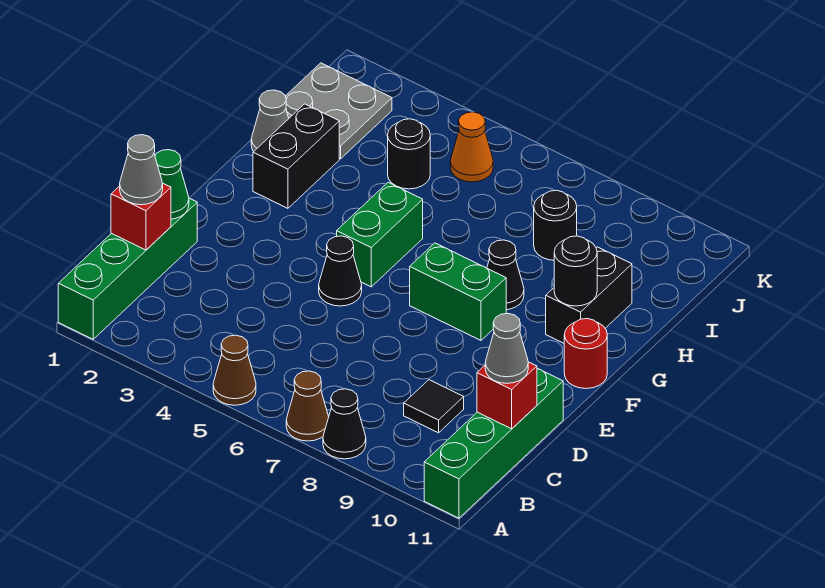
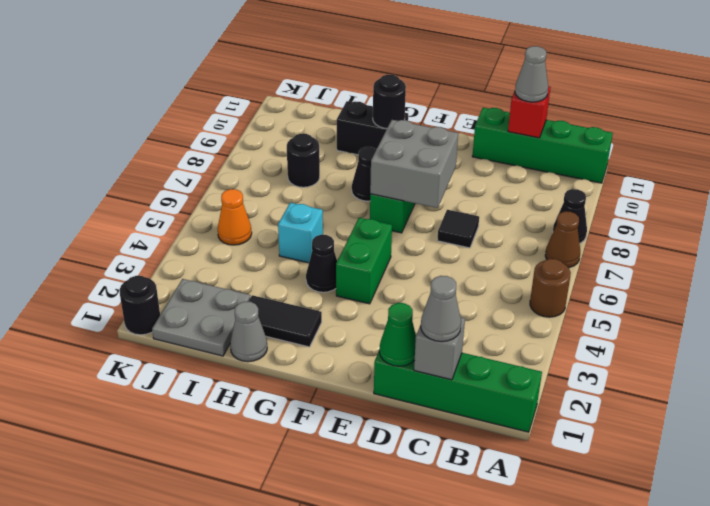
brown 1x1 cone [213,335,256,405] -> brown 1x1 round brick [530,259,571,317]
red 1x1 brick [111,184,171,250] -> grey 1x1 brick [414,317,465,380]
black 1x1 tile [404,380,464,433] -> black 1x1 tile moved to [437,210,479,248]
black 1x1 cone [319,236,362,306] -> black 1x1 cone moved to [306,235,337,292]
none -> grey 2x2 brick [370,120,458,208]
green 1x2 brick [337,183,423,287] -> green 1x2 brick turned to [336,218,392,304]
red 1x1 round brick [564,319,607,389] -> none
black 1x2 brick [253,104,339,208] -> black 1x2 tile [249,295,322,347]
none -> cyan 1x1 brick [278,203,323,263]
black 1x1 round brick [388,119,430,189] -> black 1x1 round brick moved to [120,276,160,335]

